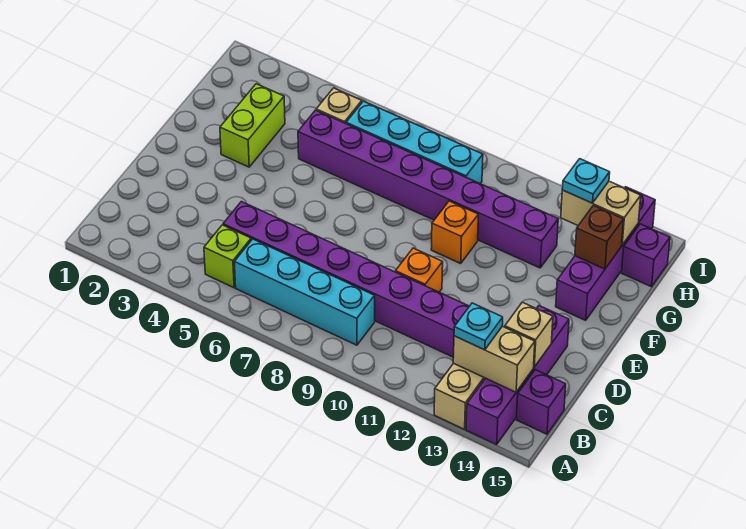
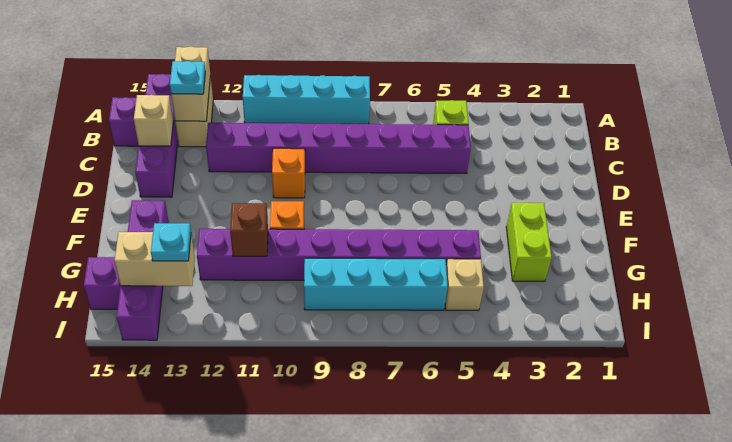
cyan 1x4 brick [234,239,375,345] -> cyan 1x4 brick moved to [243,75,370,124]
tan 1x2 brick [453,326,535,392] -> tan 1x2 brick turned to [171,46,210,121]
brown 1x1 brick [575,206,624,269] -> brown 1x1 brick moved to [230,203,268,256]

